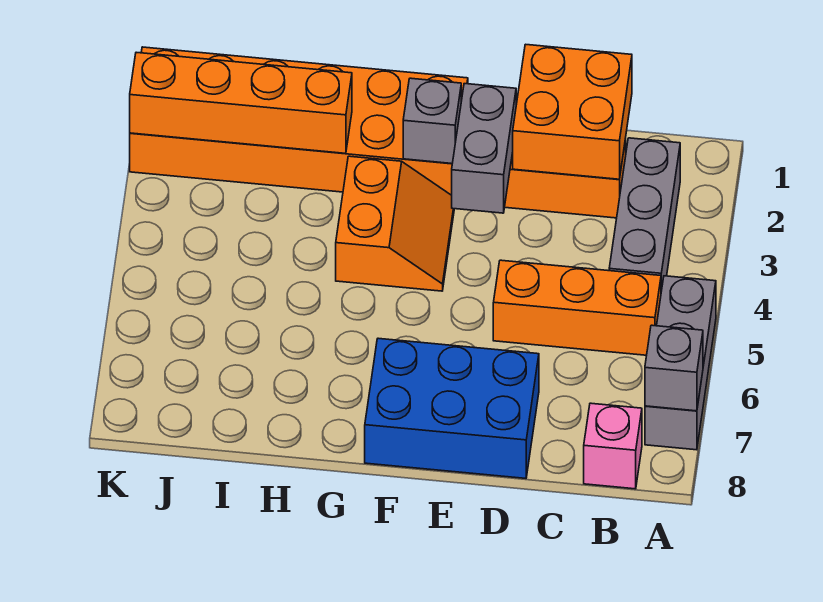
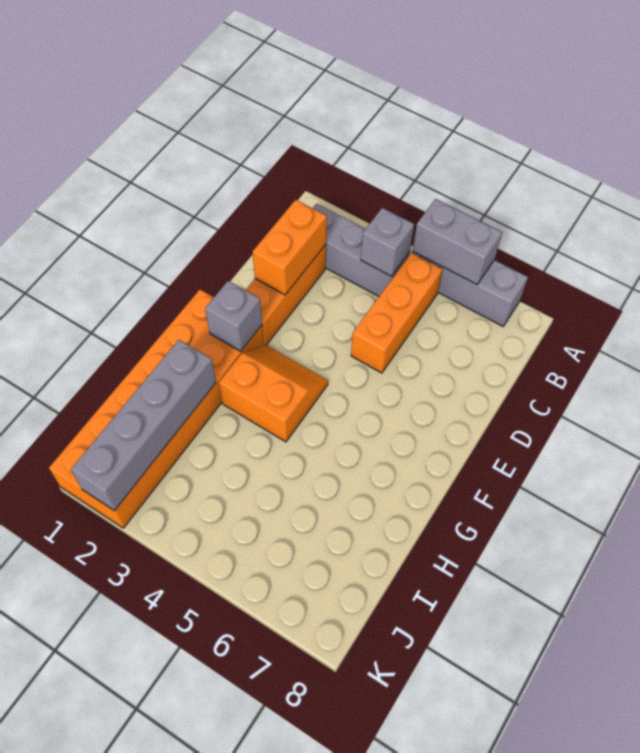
grey 1x1 brick [645,325,703,411] -> grey 1x1 brick moved to [361,208,414,276]
pink 1x1 brick [584,403,642,489] -> none
orange 2x2 brick [513,44,632,179] -> orange 1x2 brick [253,200,327,295]
blue 2x3 brick [365,338,539,478] -> none
grey 1x2 brick [452,84,516,213] -> grey 1x2 brick moved to [413,199,502,284]
orange 1x4 brick [130,52,352,153] -> grey 1x4 brick [71,340,216,511]

